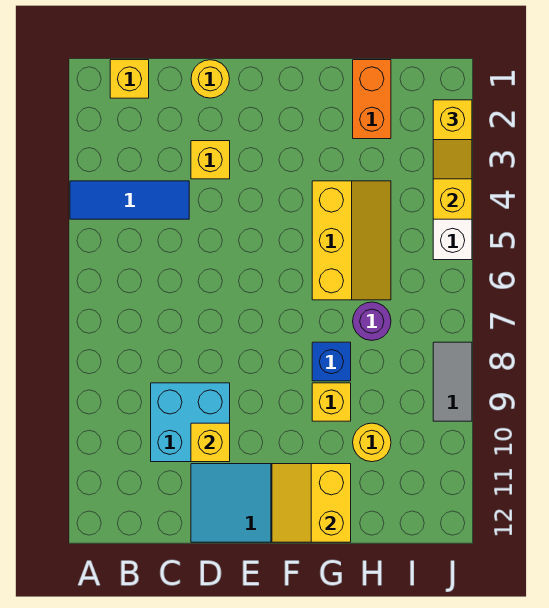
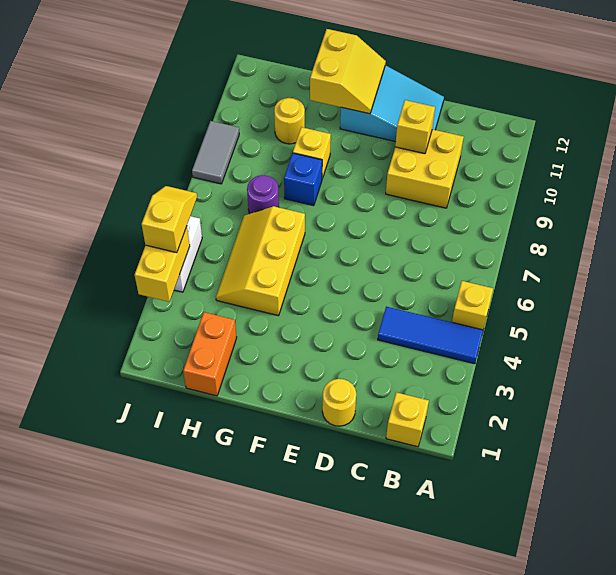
cyan 2x2 brick [151,383,230,462] -> yellow 2x2 brick [386,129,464,208]
yellow 1x1 brick [191,141,230,179] -> yellow 1x1 brick moved to [452,281,493,330]
yellow 1x2 slope [433,100,472,179] -> yellow 1x2 slope moved to [142,186,197,253]

